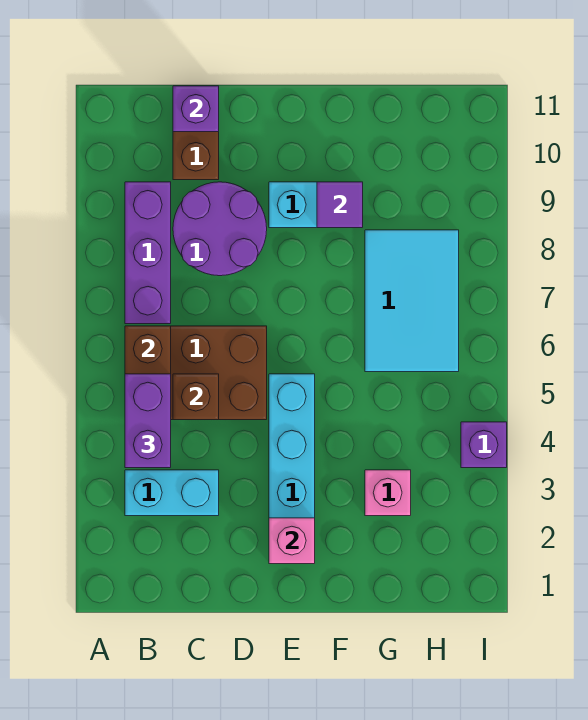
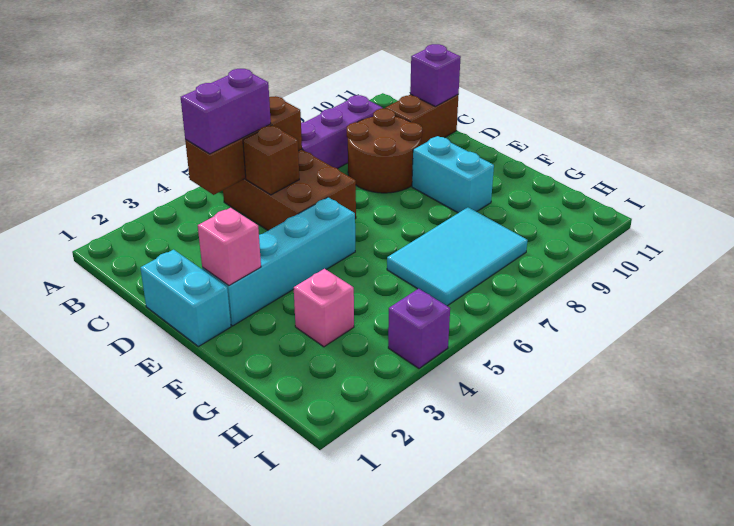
cyan 1x2 brick [125,470,219,516] -> cyan 1x2 brick moved to [140,250,231,347]
purple 2x2 round brick [173,182,267,276] -> brown 2x2 round brick [347,109,422,193]
purple 1x1 tile [317,182,363,228] -> none

